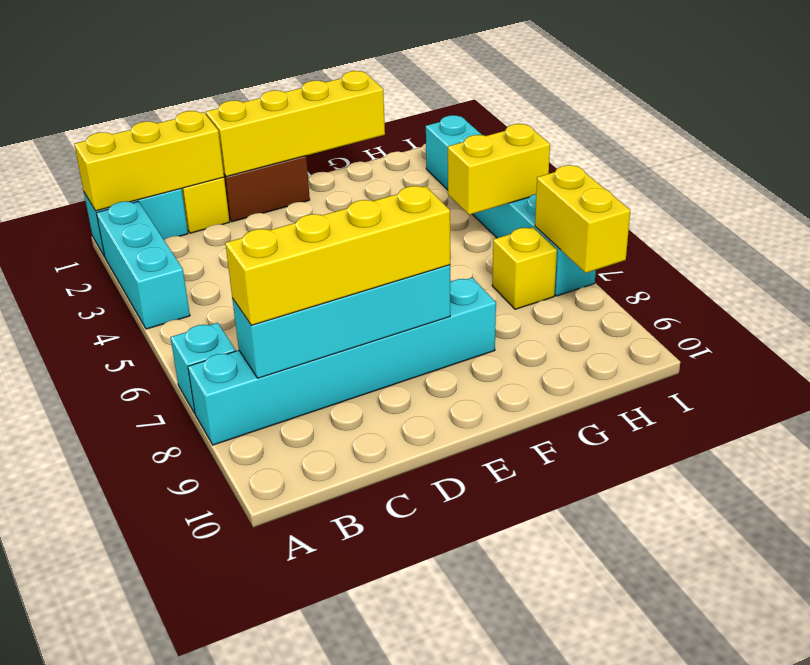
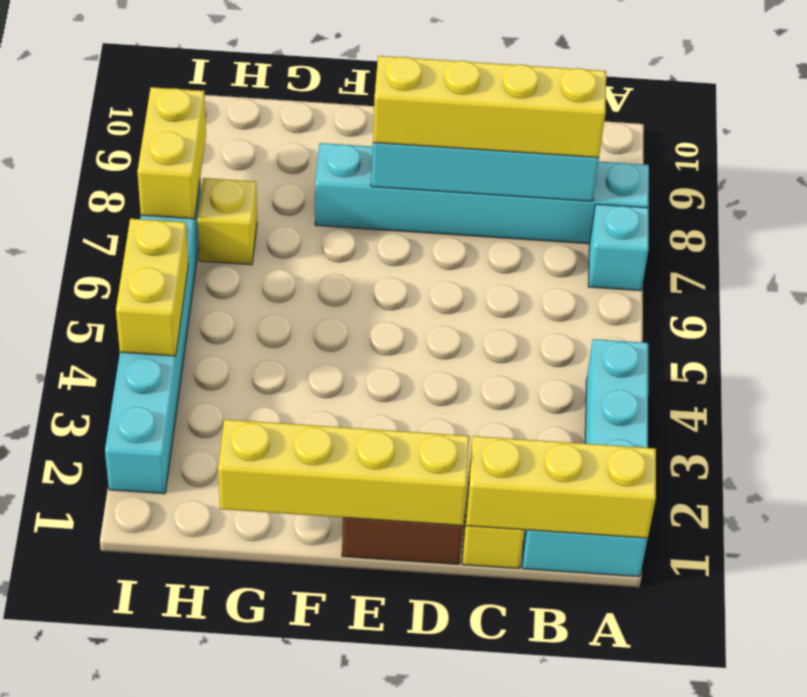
yellow 1x2 brick [448,124,550,215] -> yellow 1x2 brick turned to [116,219,188,356]

